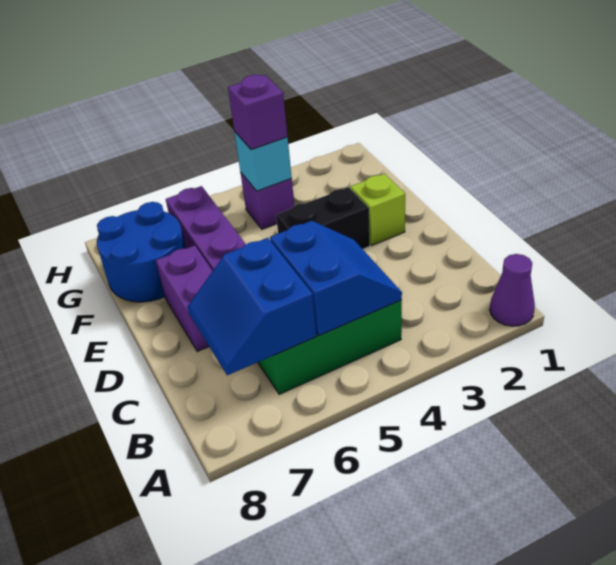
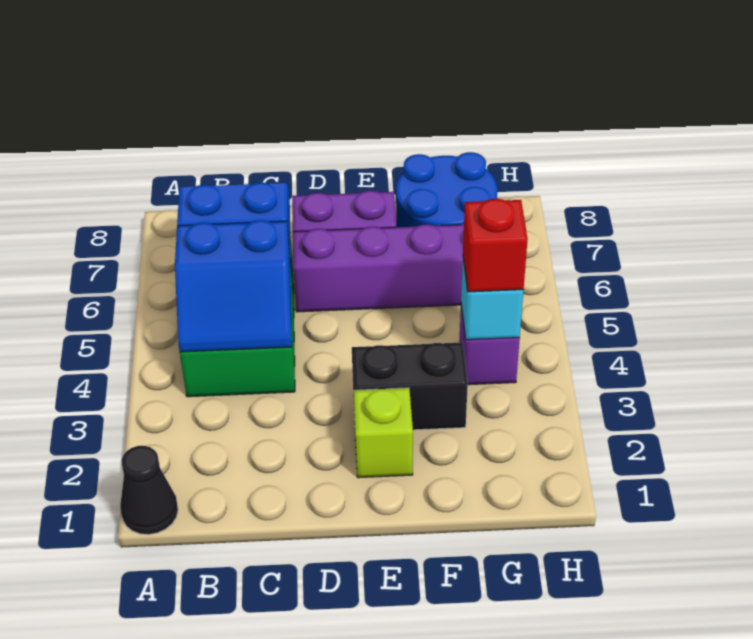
purple 1x1 cone [490,254,535,326] -> black 1x1 cone [120,446,178,535]
black 1x2 brick [276,187,370,249] -> black 1x2 brick turned to [352,342,468,430]
purple 1x1 brick [228,75,288,150] -> red 1x1 brick [463,199,528,292]

